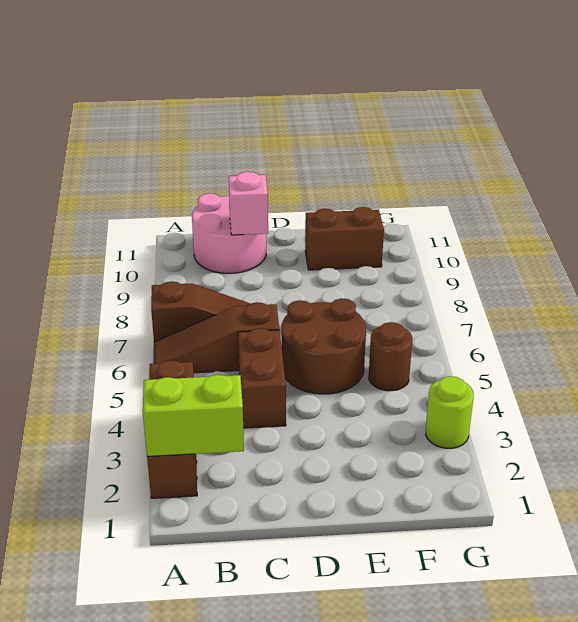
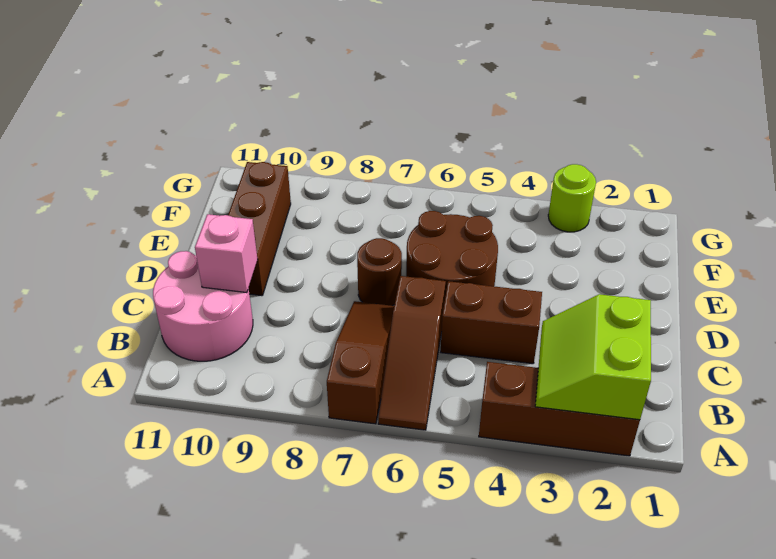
brown 1x2 brick [305,207,384,270] -> brown 1x3 brick [228,162,291,296]
brown 1x1 round brick [369,322,412,391] -> brown 1x1 round brick moved to [357,238,402,306]

